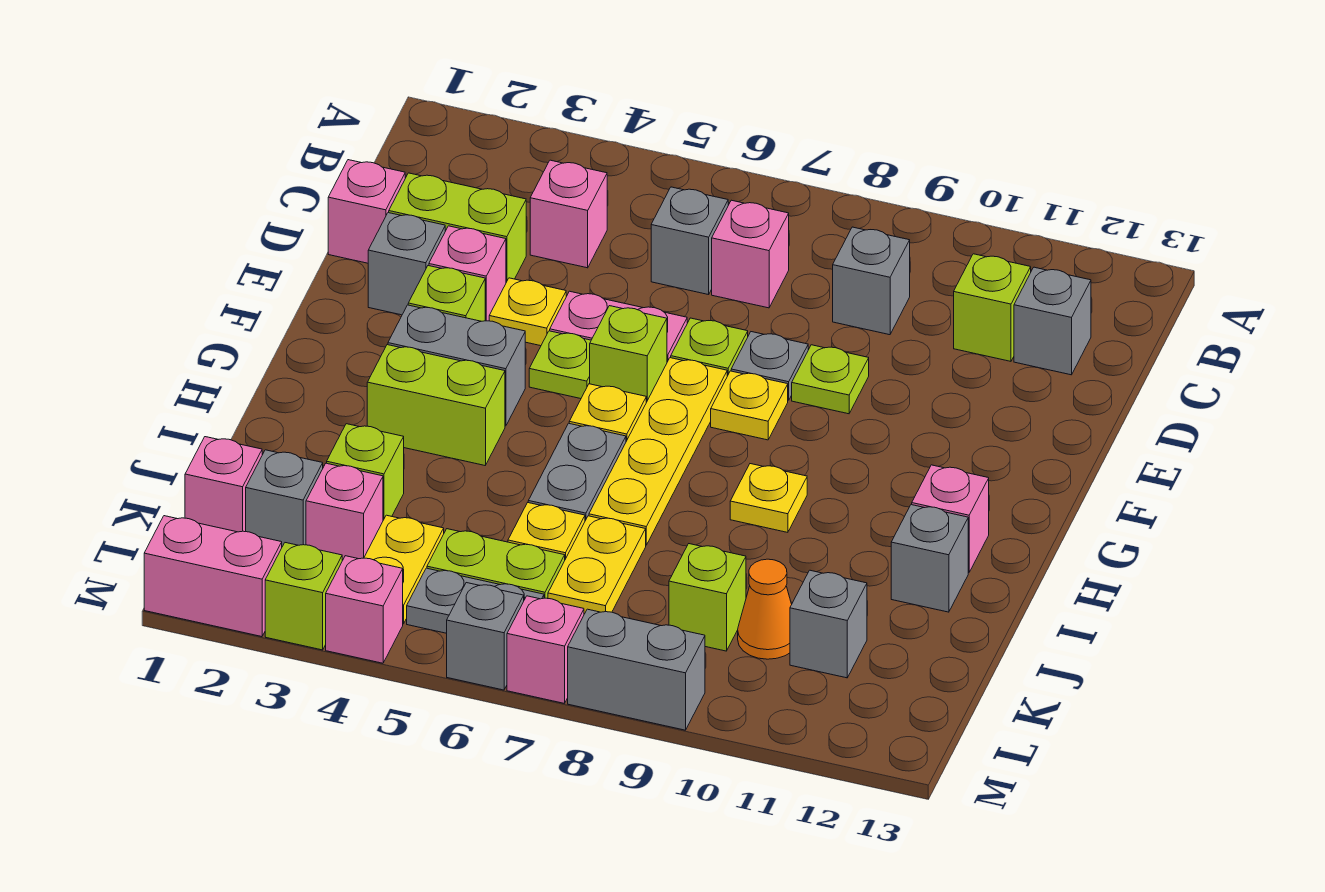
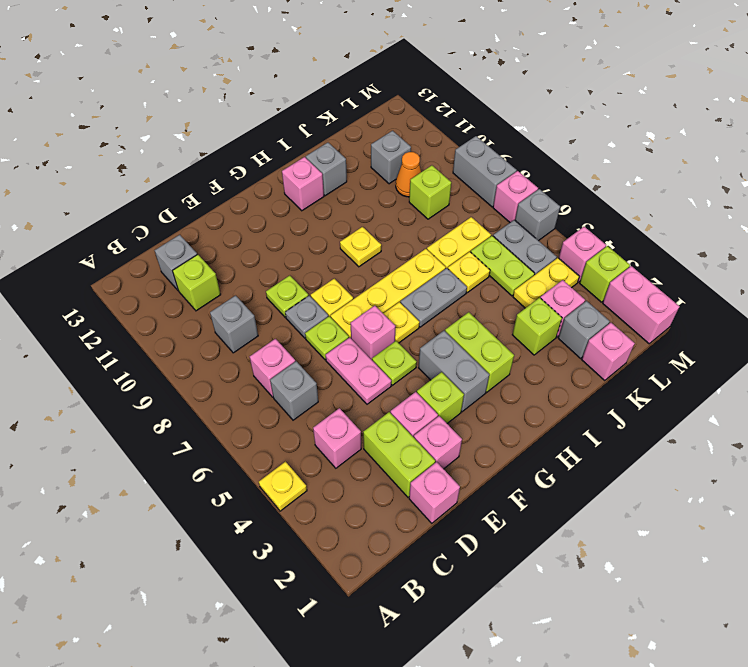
grey 1x1 brick [368,213,445,315] -> pink 1x1 brick [414,416,462,469]
yellow 1x1 plate [489,278,566,346] -> yellow 1x1 plate moved to [259,462,307,511]
lime 1x1 brick [590,306,667,402] -> pink 1x1 brick [351,306,395,360]

